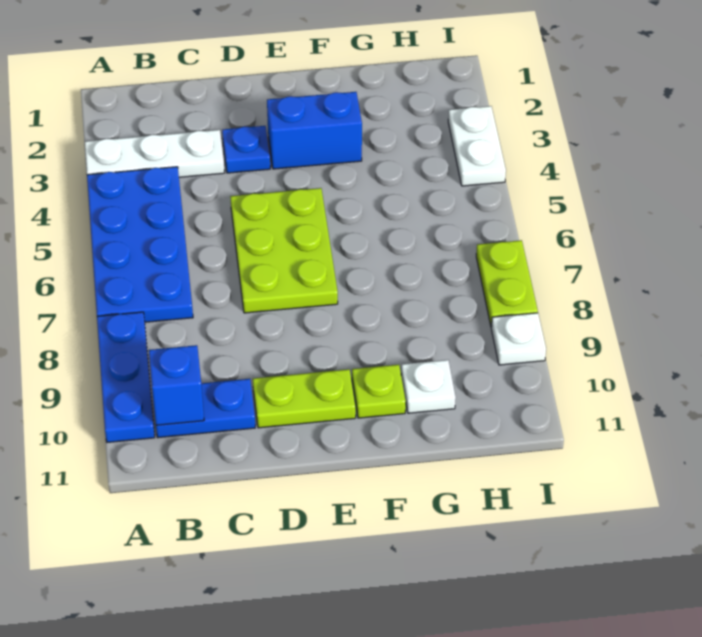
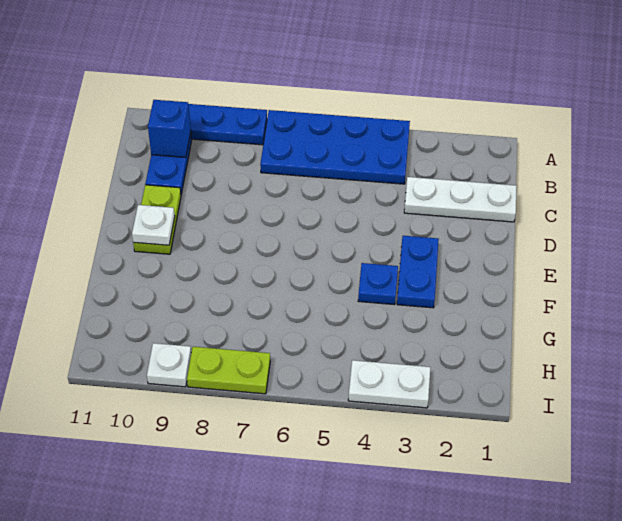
white 1x3 plate [85,130,225,177] -> white 1x3 plate turned to [404,177,517,222]
blue 1x1 plate [222,126,270,173] -> blue 1x1 plate moved to [358,263,398,305]
lime 2x3 plate [230,188,338,313] -> none
blue 1x2 brick [267,92,362,169] -> blue 1x2 plate [397,236,439,308]
lime 1x1 plate [352,365,406,418] -> none
white 1x1 plate [401,360,456,413] -> white 1x1 plate moved to [132,205,175,245]

